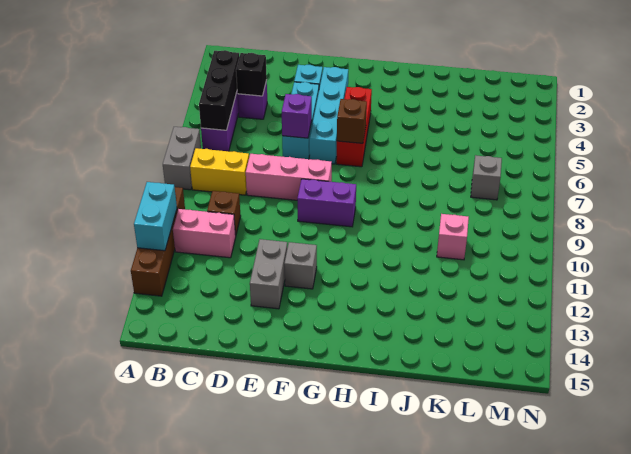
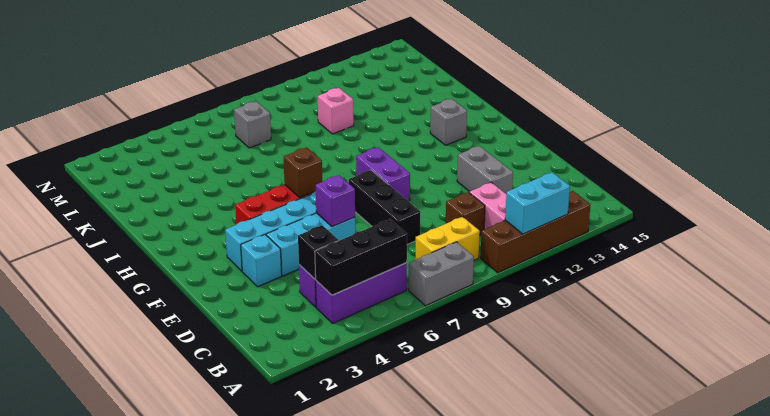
yellow 1x2 brick [190,148,249,195] -> yellow 1x2 brick turned to [415,217,480,260]
pink 1x3 brick [246,154,332,200] -> black 1x3 brick [349,170,420,245]
grey 1x2 brick [250,239,287,309] -> grey 1x2 brick turned to [457,146,513,193]
grey 1x1 brick [284,242,317,289] -> grey 1x1 brick moved to [430,99,467,145]

